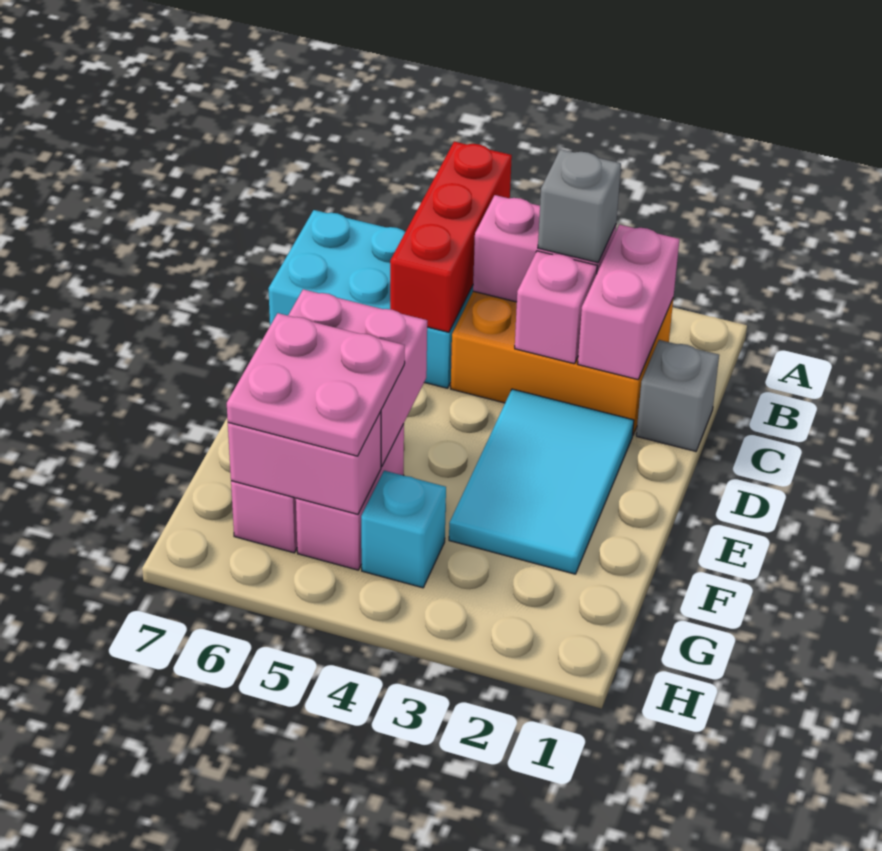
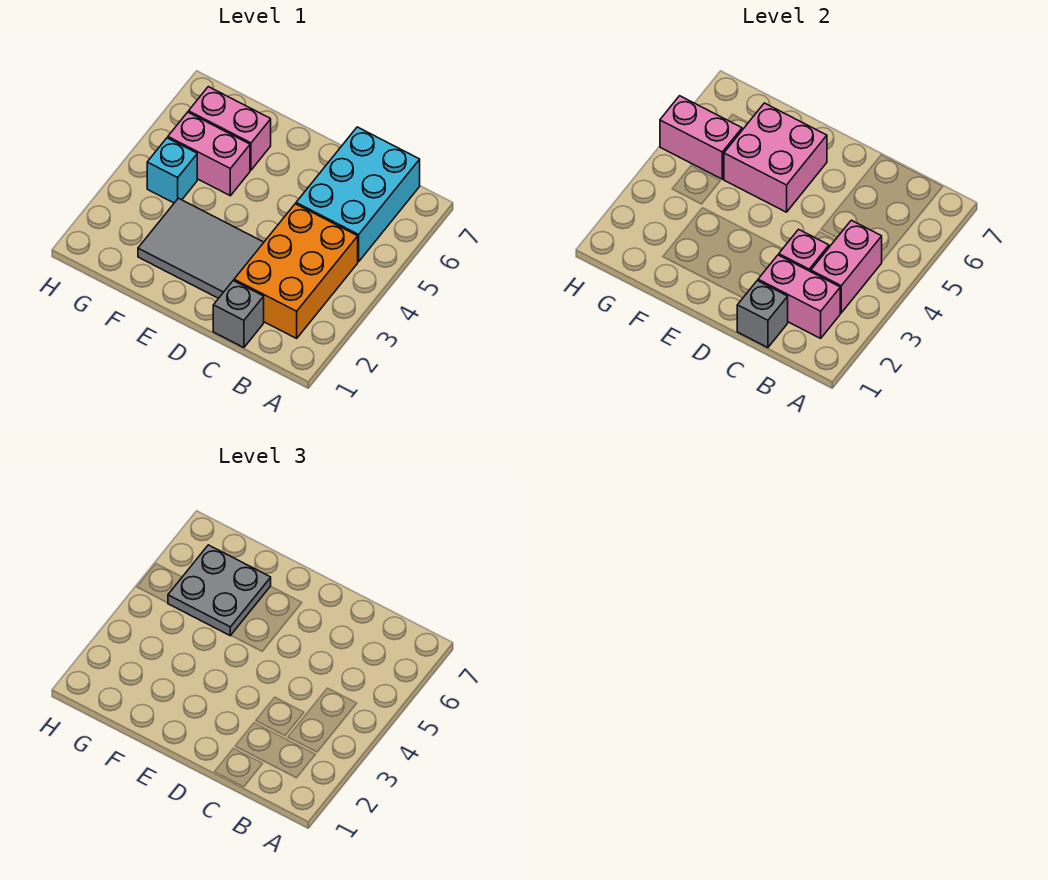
red 1x3 brick [390,142,512,332] -> none
grey 1x1 brick [538,149,621,263] -> grey 1x1 brick moved to [737,281,788,348]
cyan 2x3 tile [449,389,634,574] -> grey 2x3 tile [138,198,264,298]
pink 2x2 plate [227,313,405,456] -> grey 2x2 plate [168,545,271,636]
pink 1x2 brick [228,412,381,514] -> pink 1x2 brick turned to [660,96,742,179]

